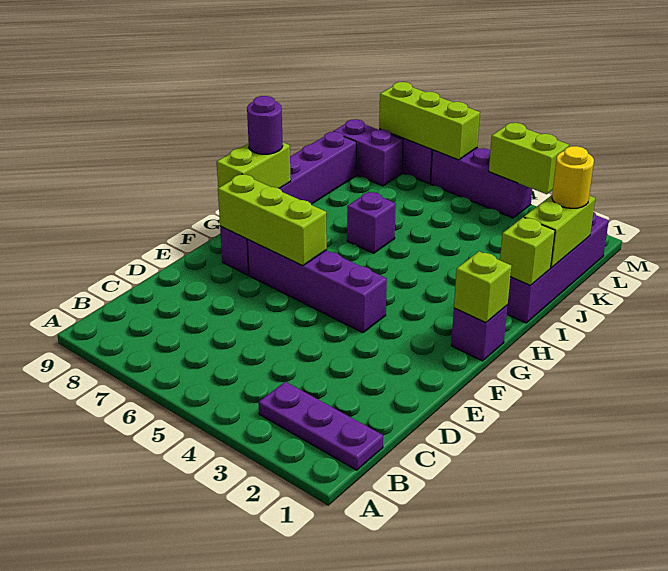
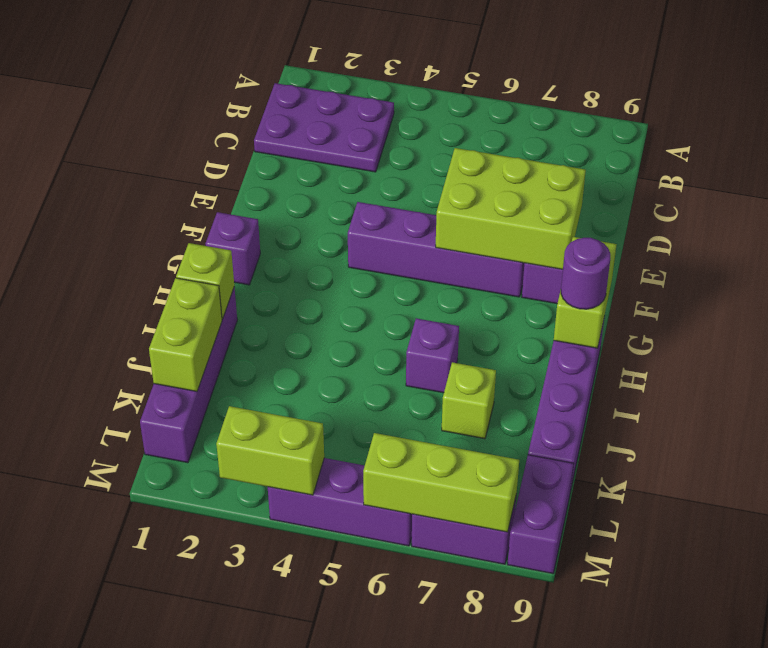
purple 1x3 plate [259,382,383,470] -> purple 2x3 plate [254,83,394,172]
lime 1x3 brick [218,174,327,266] -> lime 2x3 brick [436,148,586,269]
lime 1x1 brick [454,252,511,323] -> lime 1x1 brick moved to [442,362,496,439]
yellow 1x1 round brick [552,146,594,208] -> none
purple 1x2 brick [333,119,403,186] -> purple 1x2 brick turned to [507,455,574,574]

